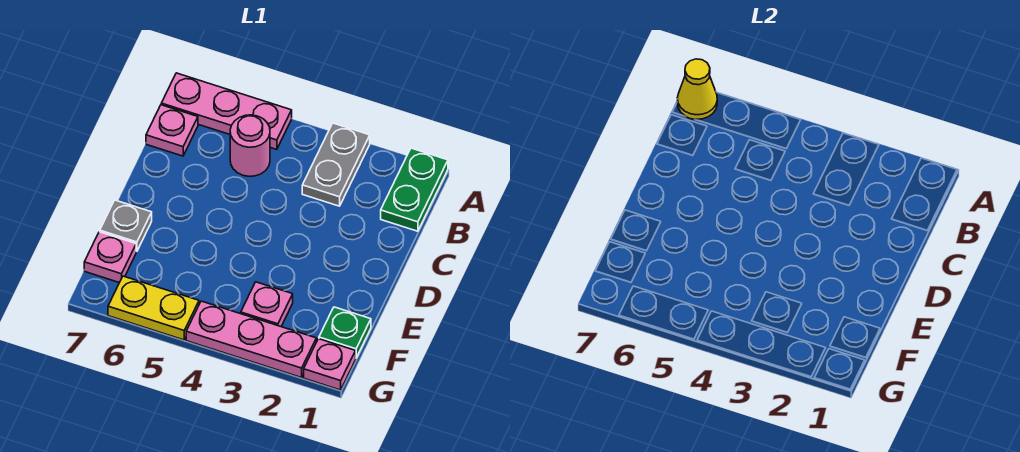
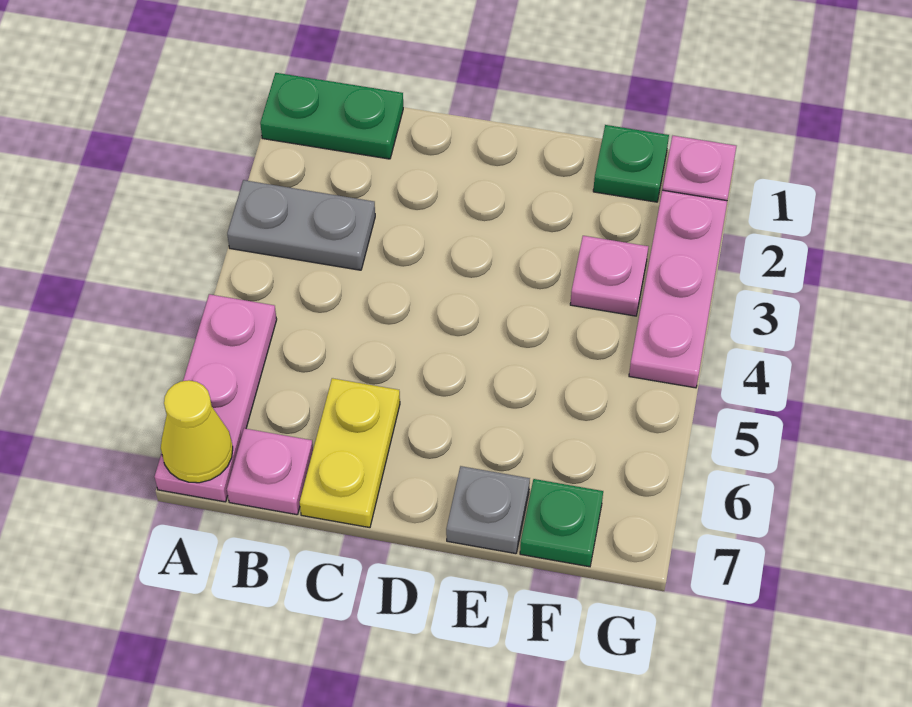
pink 1x1 round brick [230,115,270,176] -> none
pink 1x1 plate [84,232,136,283] -> green 1x1 plate [520,479,603,567]
yellow 1x2 plate [108,276,199,340] -> yellow 1x2 plate moved to [300,378,400,528]

